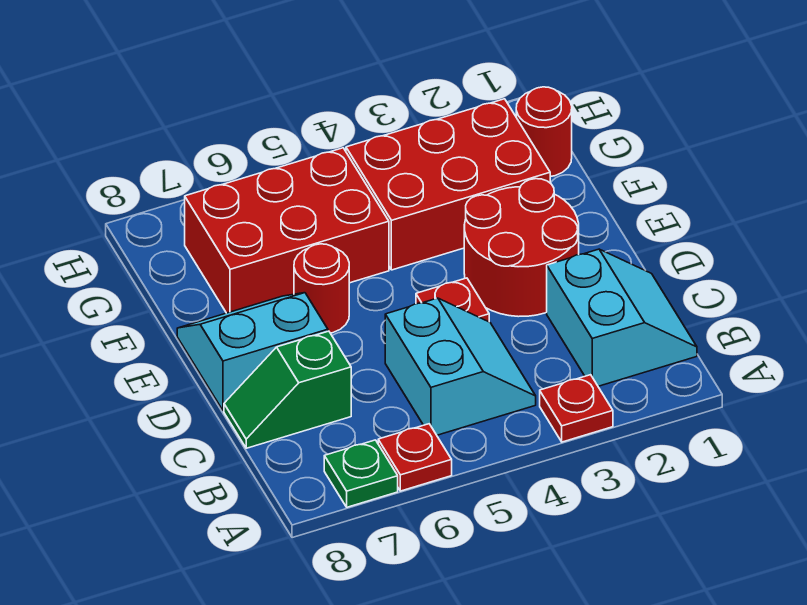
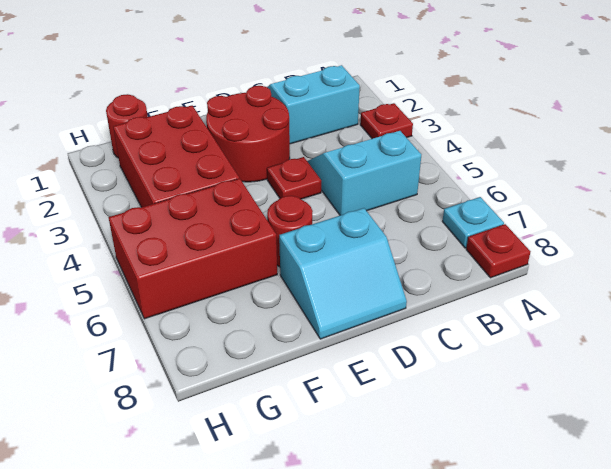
red 1x1 plate [378,424,452,491] -> red 1x1 plate moved to [466,224,530,278]
green 1x1 plate [324,440,398,507] -> cyan 1x1 plate [442,197,504,248]
green 1x2 slope [224,331,351,448] -> none
cyan 2x2 slope [177,293,328,411] -> cyan 2x2 slope turned to [279,208,407,339]
red 2x3 brick [185,148,389,313] -> red 2x3 brick turned to [108,178,277,319]

